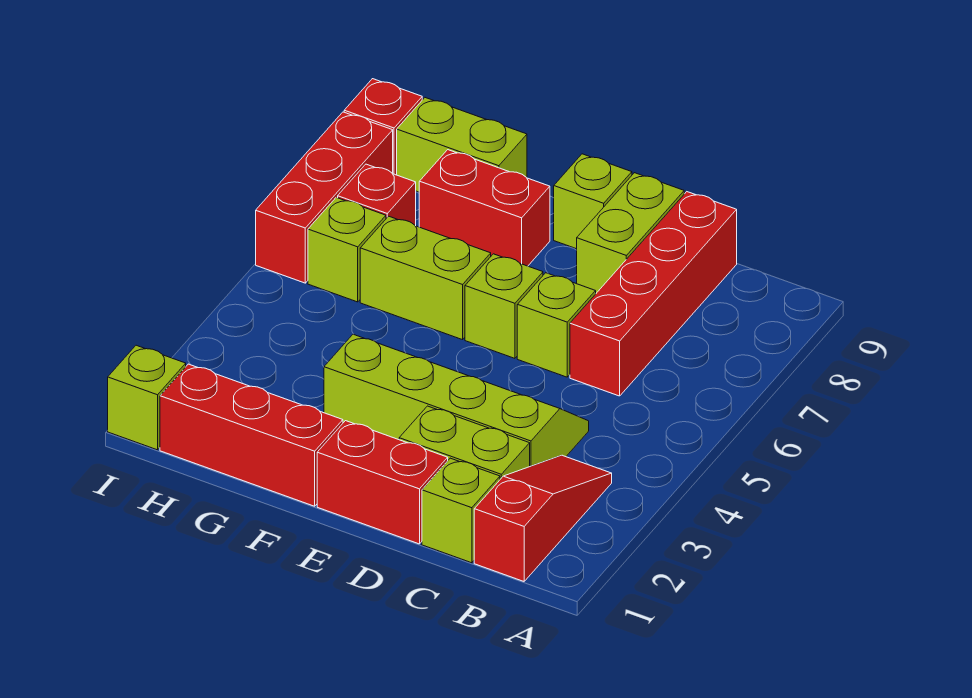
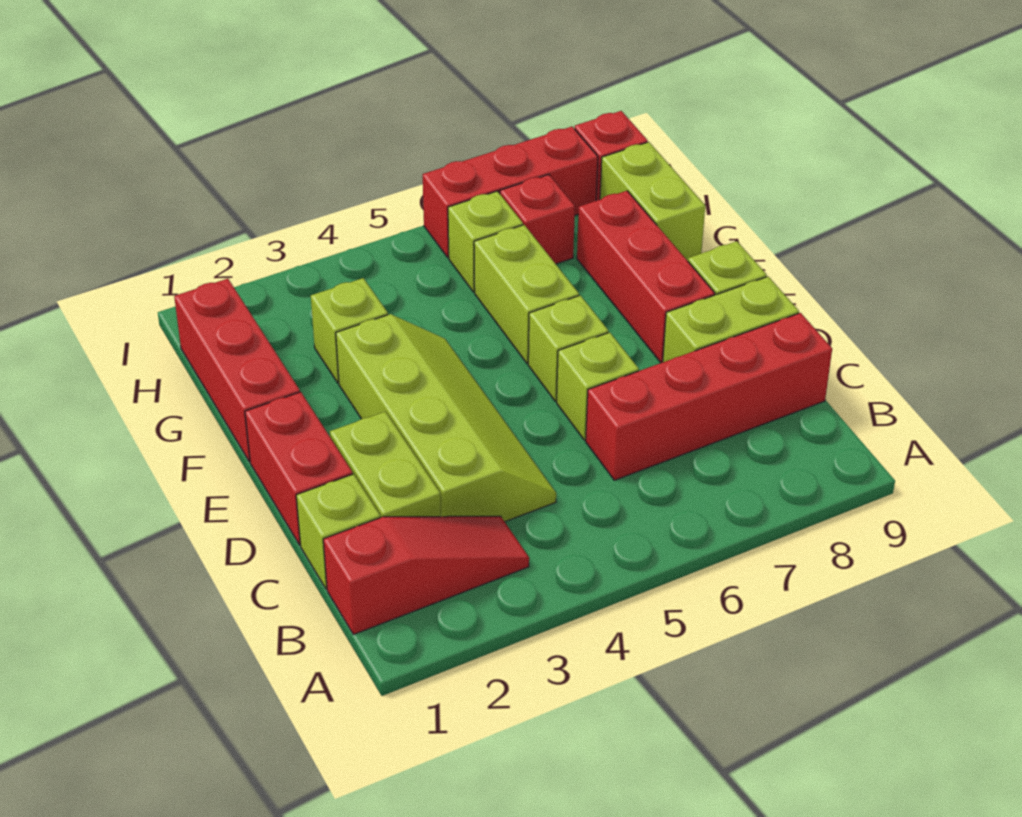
red 1x2 brick [419,150,550,266] -> red 1x3 brick [577,191,715,363]
lime 1x1 brick [108,345,186,450] -> lime 1x1 brick moved to [311,278,388,383]

